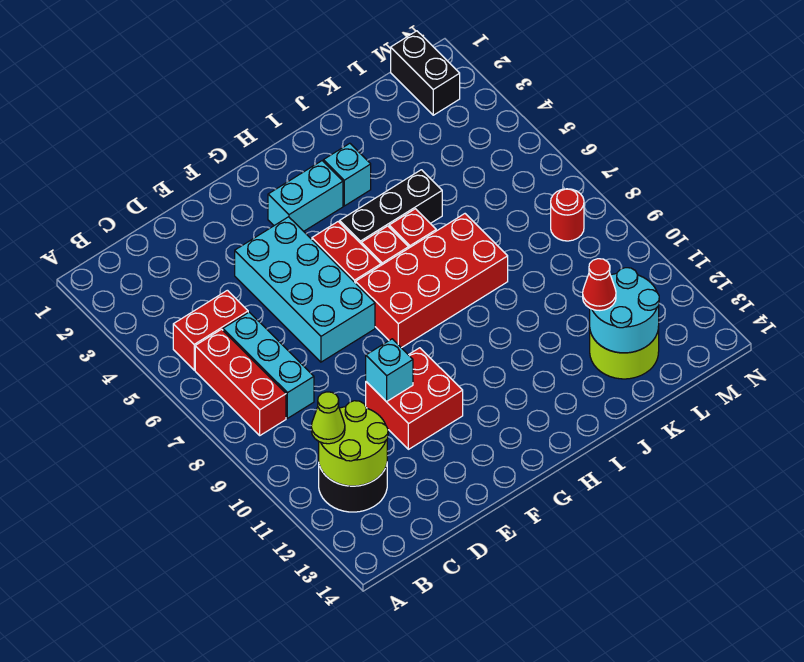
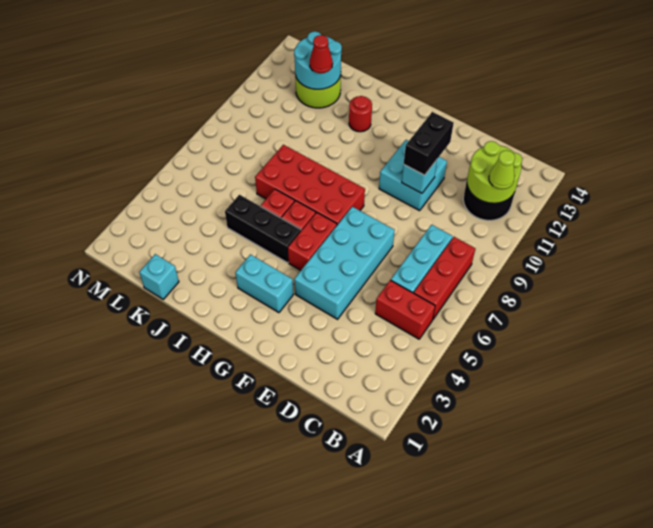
red 2x2 brick [366,348,463,449] -> cyan 2x2 brick [379,140,447,211]
cyan 1x1 brick [324,143,371,206] -> cyan 1x1 brick moved to [139,254,179,299]
black 1x2 brick [391,31,460,115] -> black 1x2 brick moved to [404,112,454,175]
red 1x1 round brick [551,189,584,241] -> red 1x1 round brick moved to [349,96,372,132]

